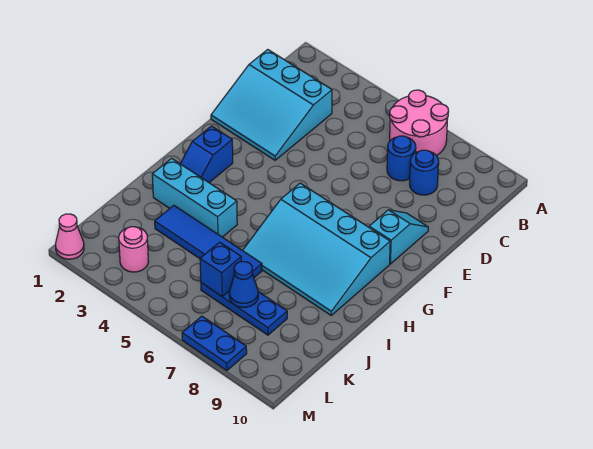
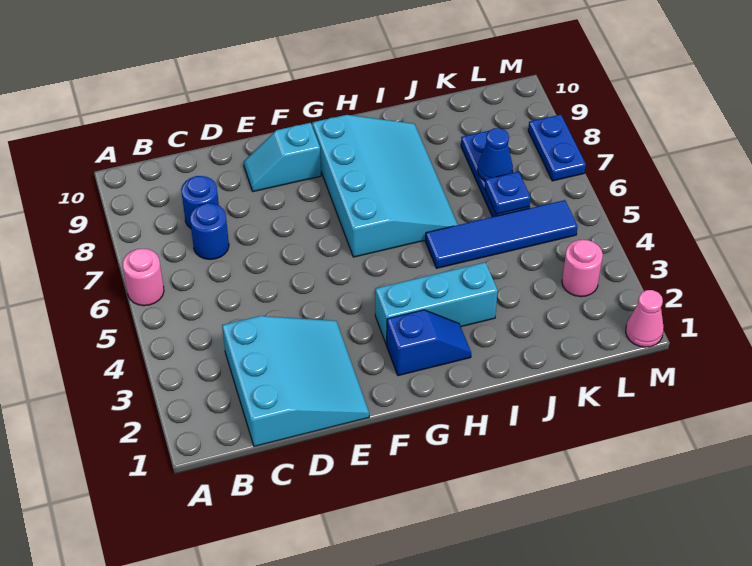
pink 2x2 round brick [390,90,449,156] -> pink 1x1 round brick [123,249,164,306]
cyan 1x3 brick [152,158,237,237] -> cyan 1x3 brick turned to [375,262,498,345]
blue 1x4 tile [155,206,262,278] -> blue 1x4 tile turned to [425,200,578,268]
blue 1x1 brick [200,242,241,296] -> blue 1x1 plate [485,172,531,214]

